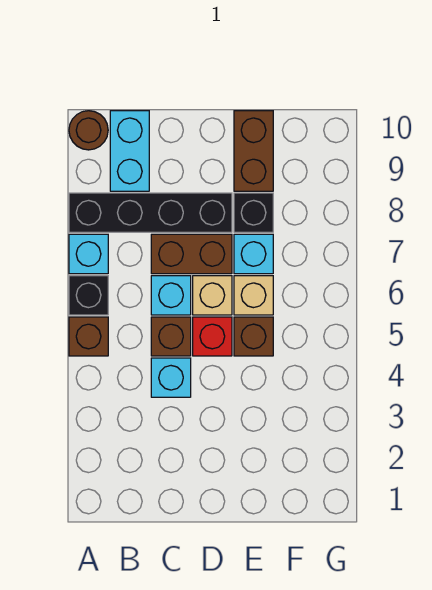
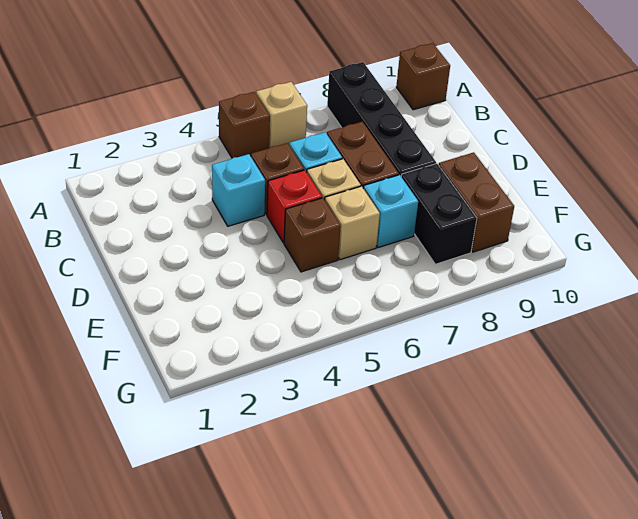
black 1x1 brick [69,276,108,315] -> tan 1x1 brick [256,82,307,148]
cyan 1x1 brick [69,234,108,274] -> none
brown 1x1 round brick [69,111,108,150] -> brown 1x1 brick [396,43,450,110]
cyan 1x2 brick [110,111,149,191] -> none
black 1x1 brick [234,193,273,232] -> black 1x2 brick [401,164,477,264]
brown 1x2 brick [234,111,273,191] -> brown 1x2 brick turned to [439,152,514,252]

